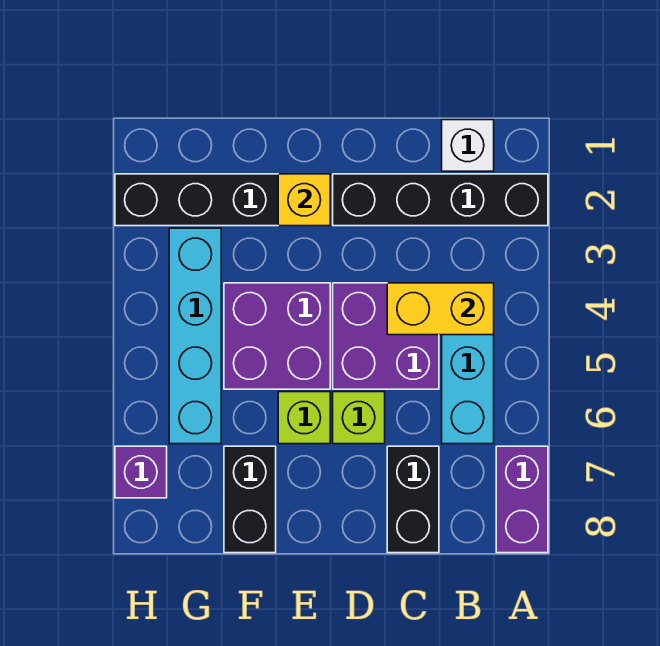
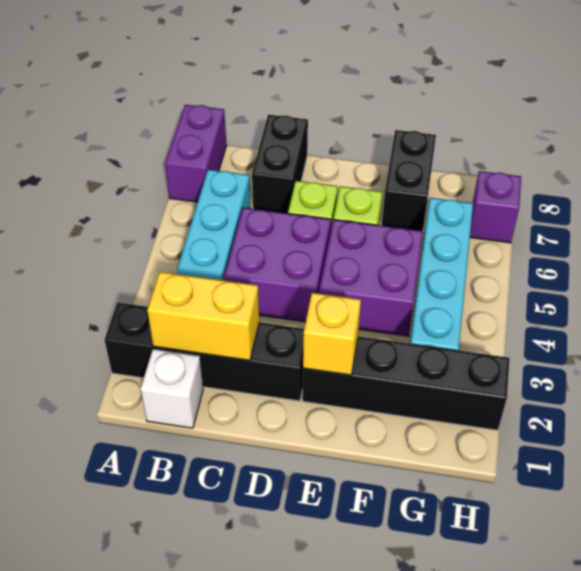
yellow 1x2 brick [387,283,494,335] -> yellow 1x2 brick moved to [147,272,259,361]

